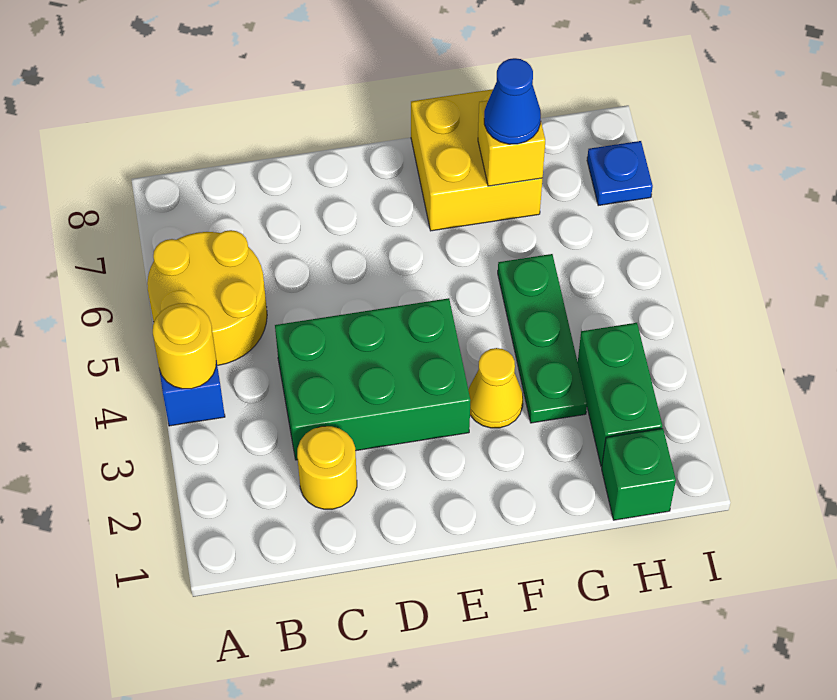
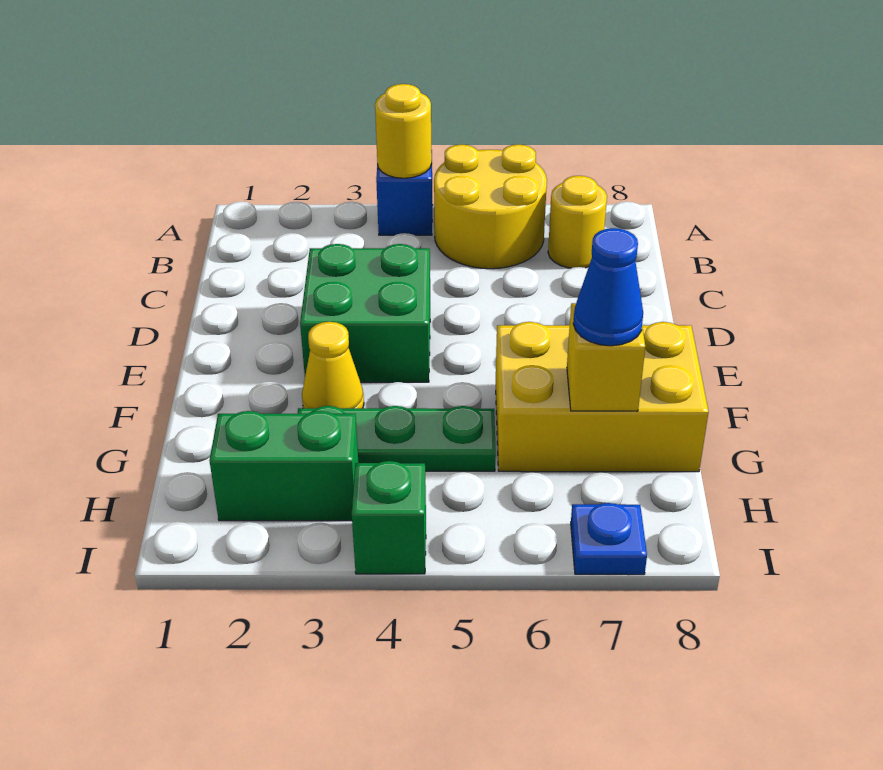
yellow 1x1 round brick [297,426,357,509] -> yellow 1x1 round brick moved to [548,176,607,268]
green 2x3 brick [275,298,471,460] -> green 2x2 brick [300,244,430,382]
yellow 2x2 brick [411,89,542,231] -> yellow 2x3 brick [496,322,709,472]
green 1x1 brick [602,428,676,520] -> green 1x1 brick moved to [352,461,426,574]

